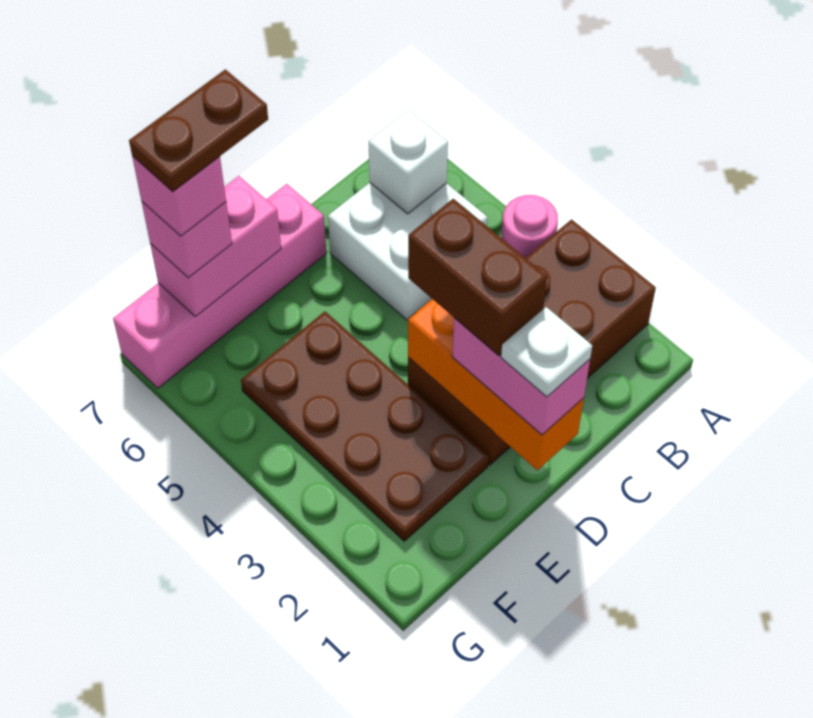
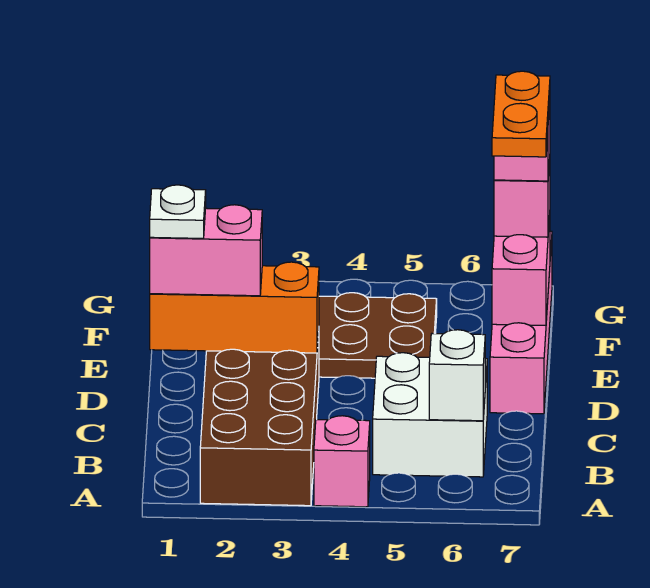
pink 1x1 round brick [501,195,558,258] -> pink 1x1 brick [314,416,370,507]
brown 1x2 brick [408,199,547,356] -> none
brown 1x2 plate [129,69,268,192] -> orange 1x2 plate [492,71,550,157]

